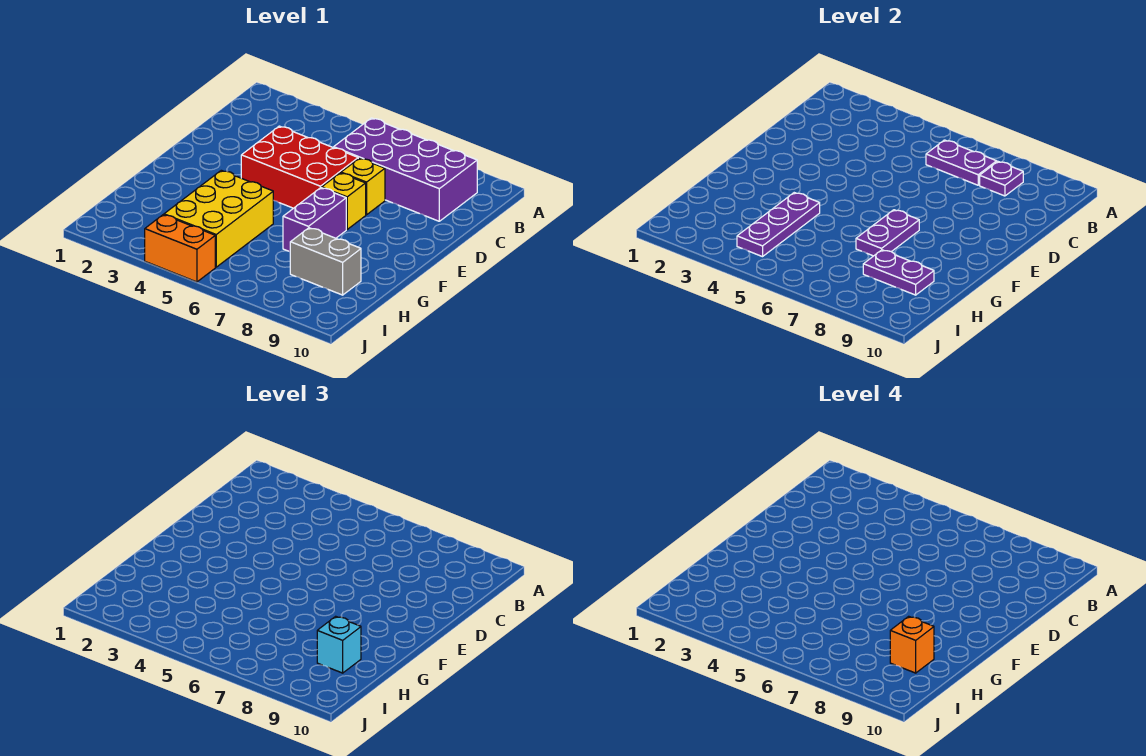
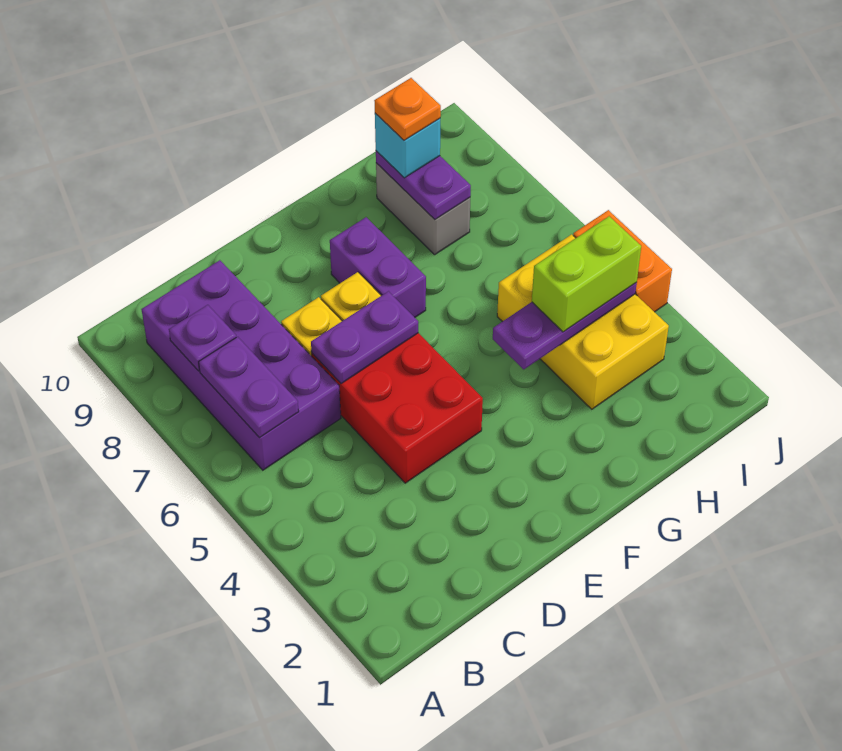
purple 1x2 brick [283,188,346,252] -> purple 1x2 brick turned to [330,217,426,317]
purple 1x2 plate [856,210,919,256] -> purple 1x2 plate moved to [311,291,418,384]
yellow 2x3 brick [164,170,273,267] -> yellow 2x3 brick turned to [497,234,669,409]
none -> lime 1x2 brick [532,216,641,332]
orange 1x1 brick [890,616,934,673] -> orange 1x1 plate [374,78,441,140]

